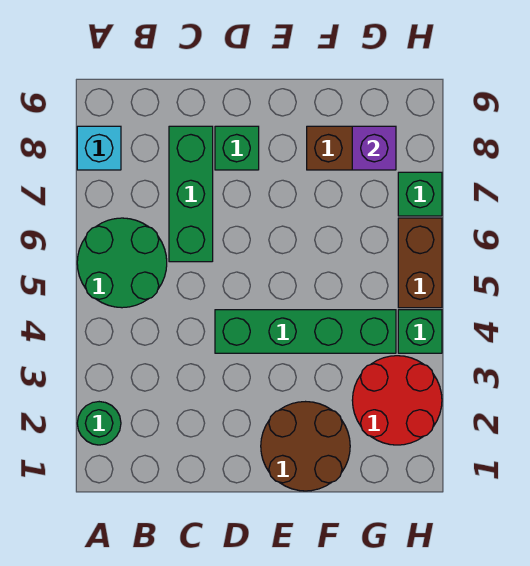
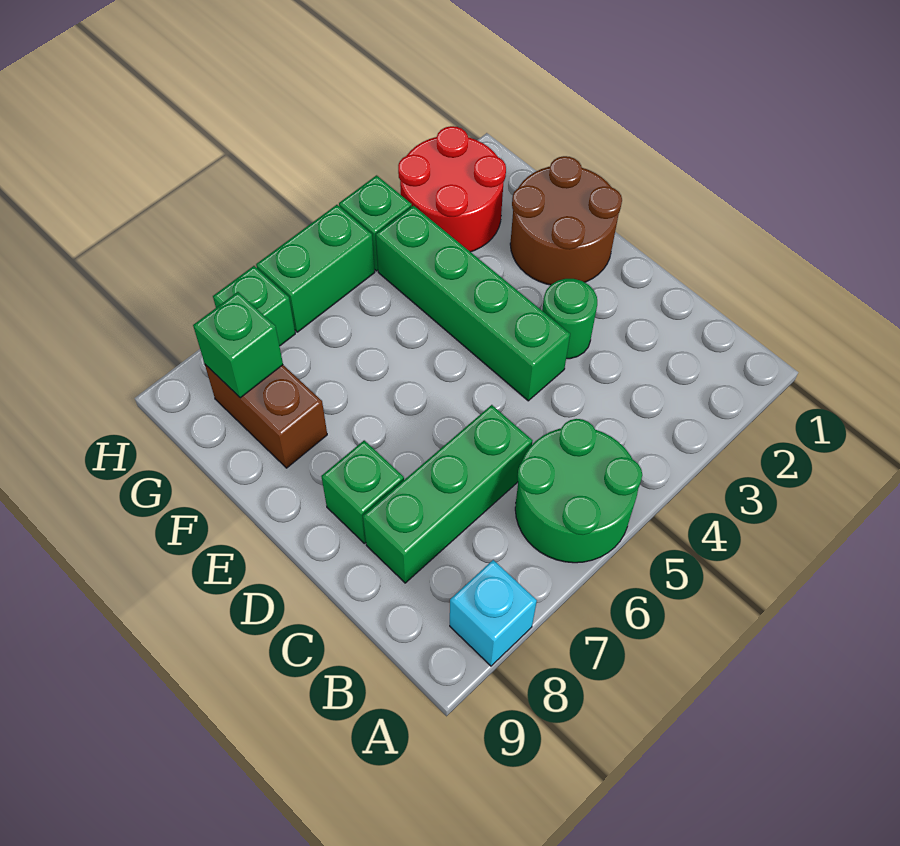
green 1x1 round brick [77,402,121,445] -> green 1x1 round brick moved to [542,279,597,359]
purple 1x1 brick [352,126,396,170] -> green 1x1 brick [193,292,283,398]
brown 1x2 brick [398,218,442,308] -> green 1x2 brick [256,205,375,332]

